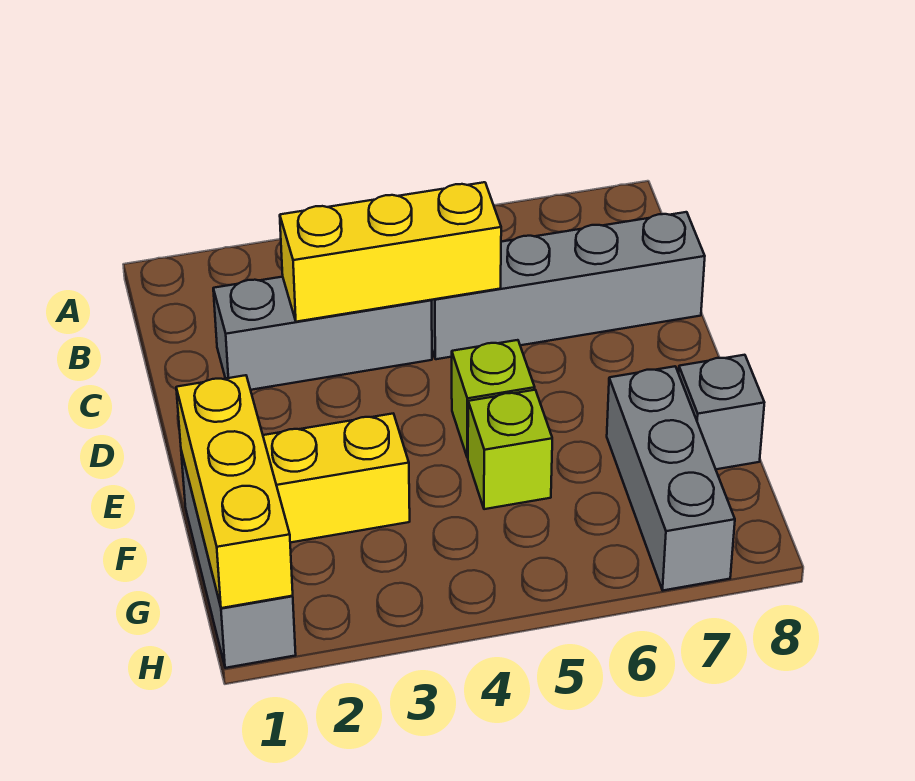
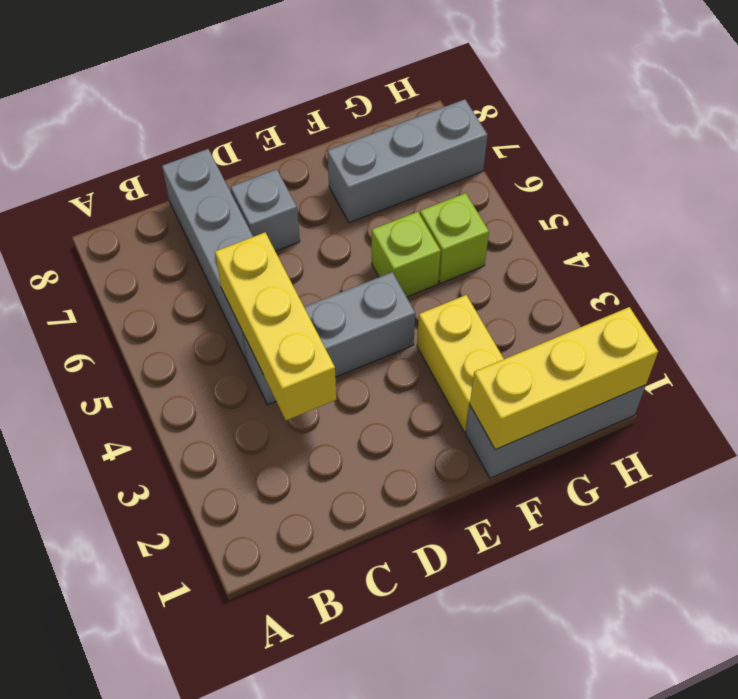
grey 1x3 brick [213,277,432,390] -> grey 1x3 brick turned to [243,272,415,405]
lime 1x1 brick [452,340,535,458] -> lime 1x1 brick moved to [420,193,489,283]
grey 1x1 brick [679,355,764,469] -> grey 1x1 brick moved to [231,169,300,251]

